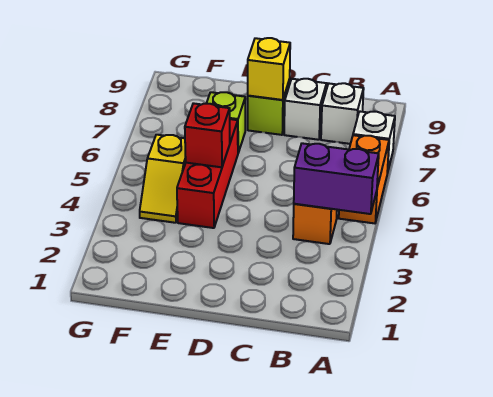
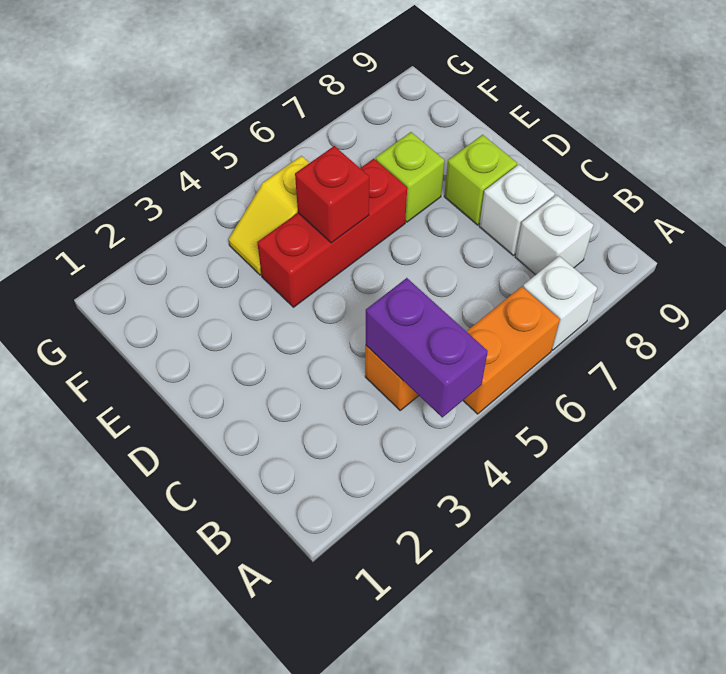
yellow 1x1 brick [248,38,290,100] -> none

